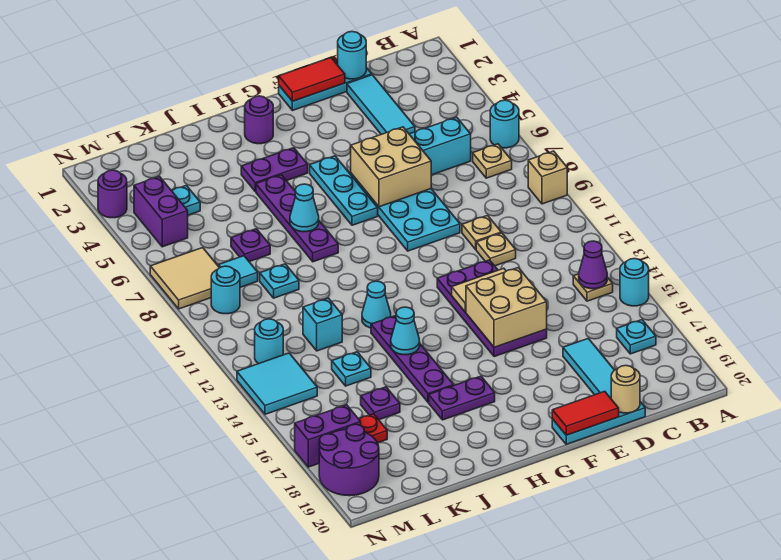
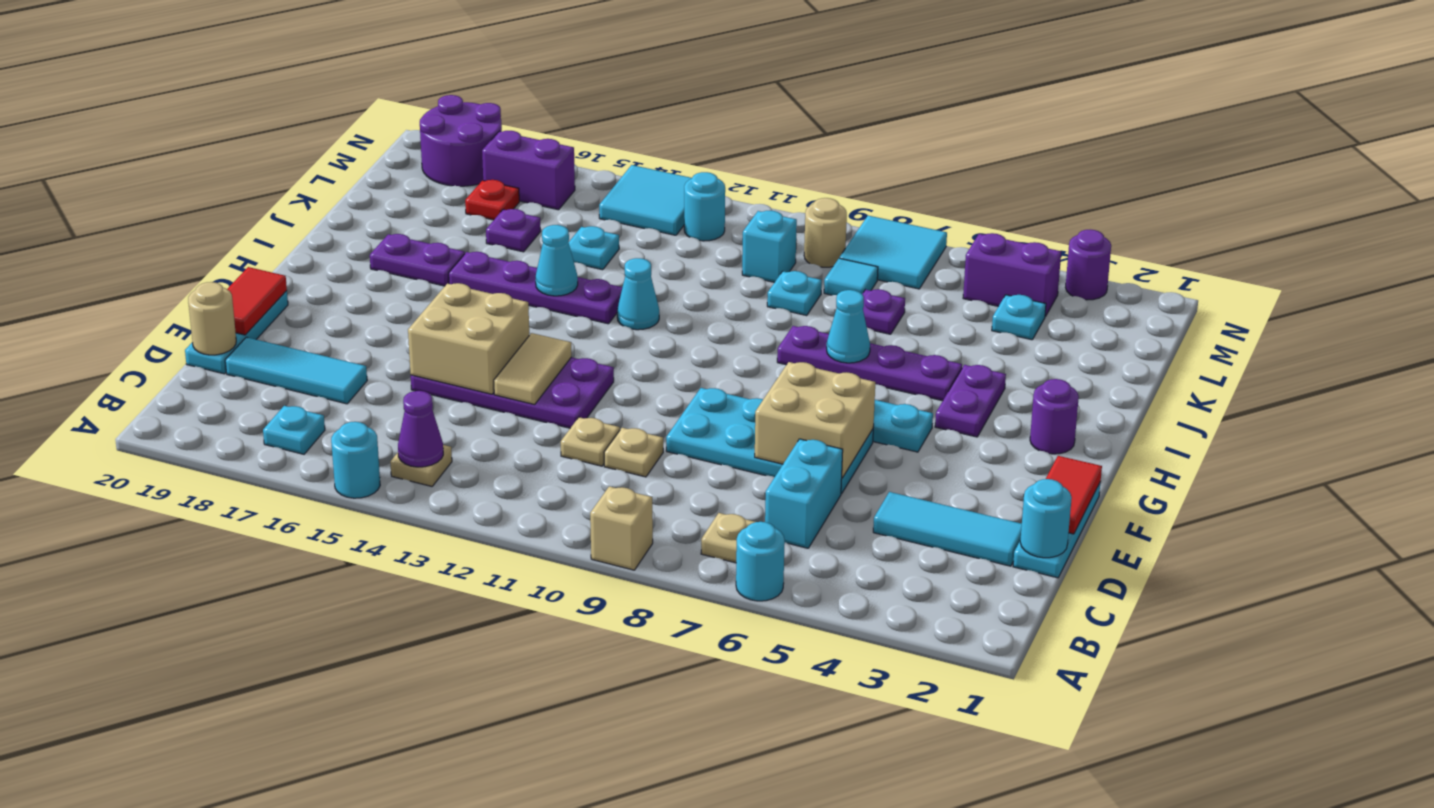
purple 1x2 plate [429,376,495,420] -> purple 1x2 plate turned to [370,234,465,286]
cyan 1x1 brick [303,298,342,351] -> cyan 1x1 brick moved to [742,211,797,282]
tan 2x2 tile [150,248,219,309] -> cyan 2x2 tile [839,216,947,289]
cyan 1x1 round brick [211,266,240,314] -> tan 1x1 round brick [804,198,847,267]
purple 1x2 brick [295,405,361,467] -> purple 1x2 brick turned to [482,131,575,210]

